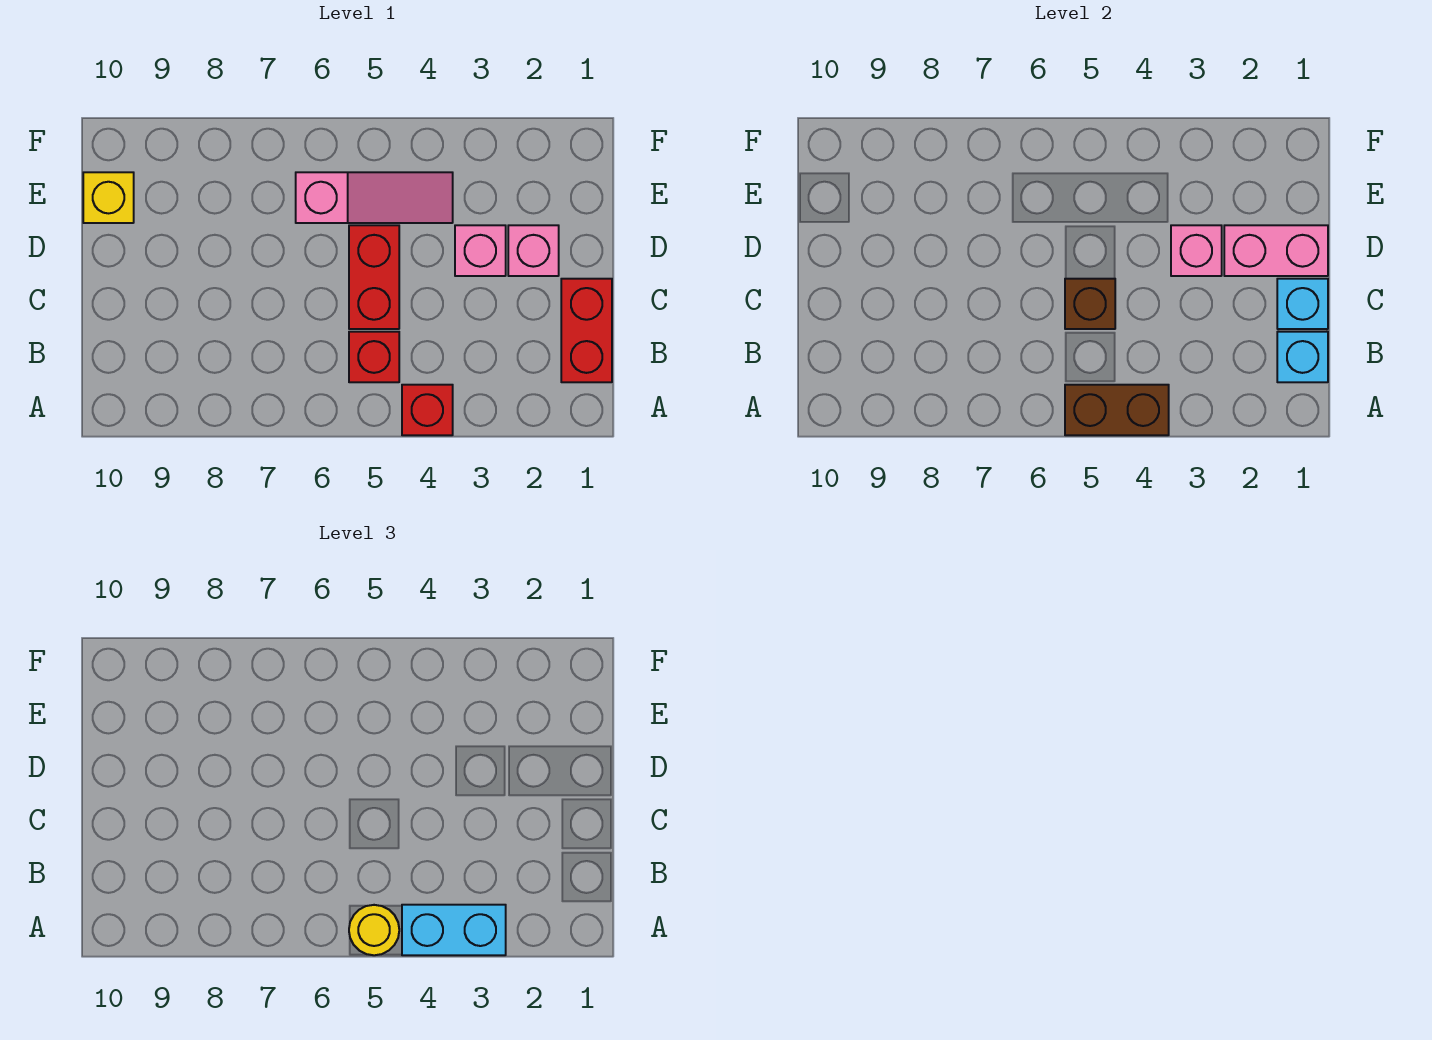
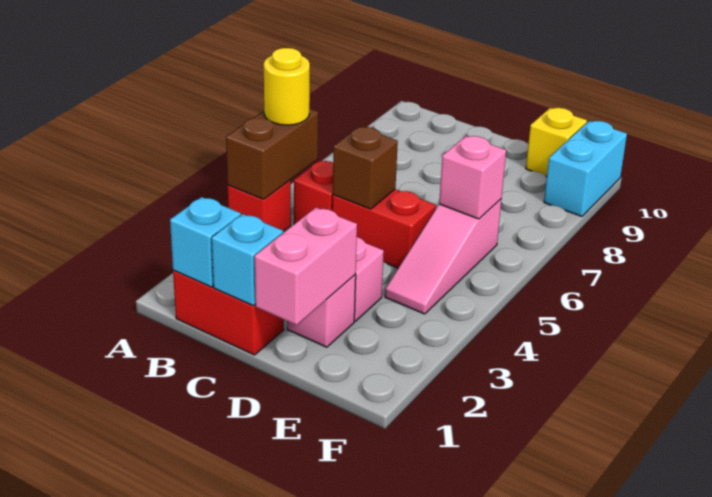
cyan 1x2 brick [402,905,506,955] -> cyan 1x2 brick moved to [544,121,627,216]
pink 1x1 brick [1171,225,1222,276] -> pink 1x1 brick moved to [439,136,506,219]

